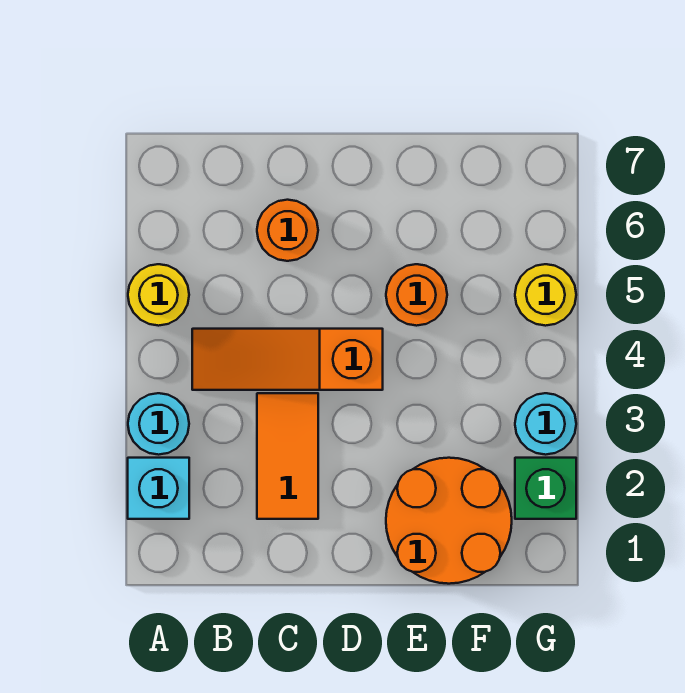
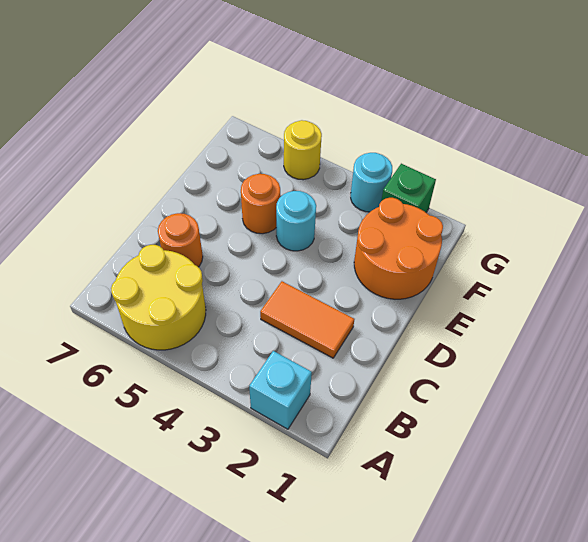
cyan 1x1 round brick [128,393,189,455] -> cyan 1x1 round brick moved to [276,191,316,251]
yellow 1x1 round brick [128,264,189,326] -> yellow 2x2 round brick [111,245,206,350]
orange 1x3 slope [192,329,383,390] -> none

